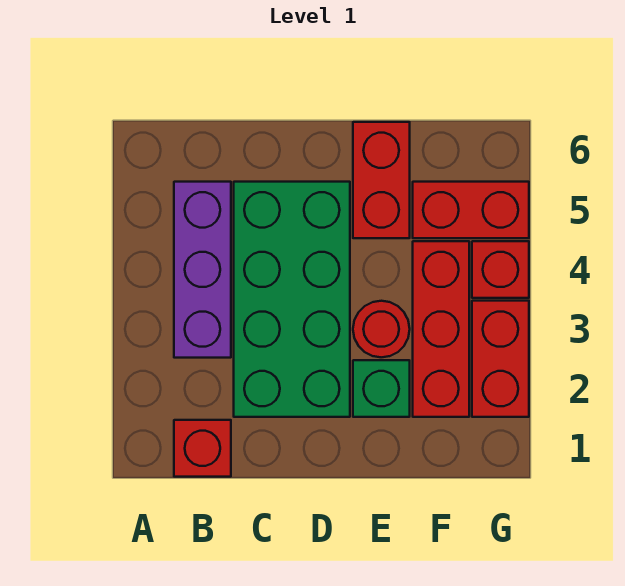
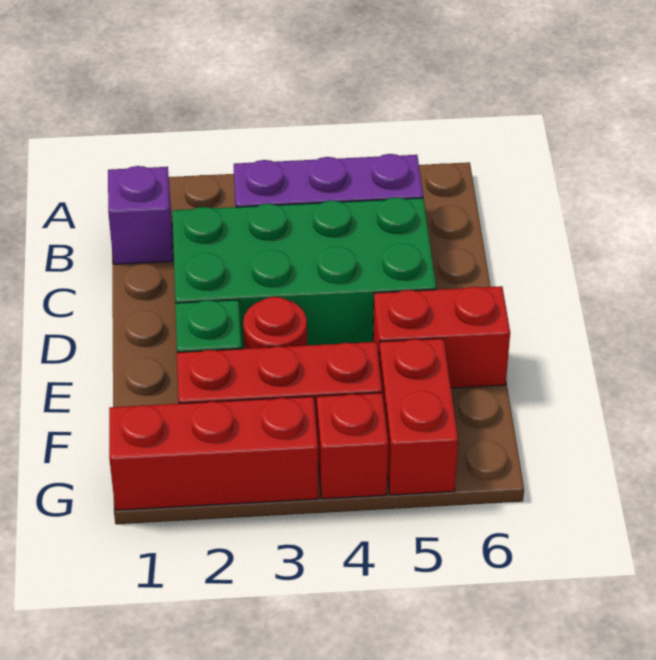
red 1x1 brick [174,420,231,477] -> purple 1x1 brick [108,166,173,264]
red 1x2 brick [472,301,529,417] -> red 1x3 brick [109,397,318,510]

